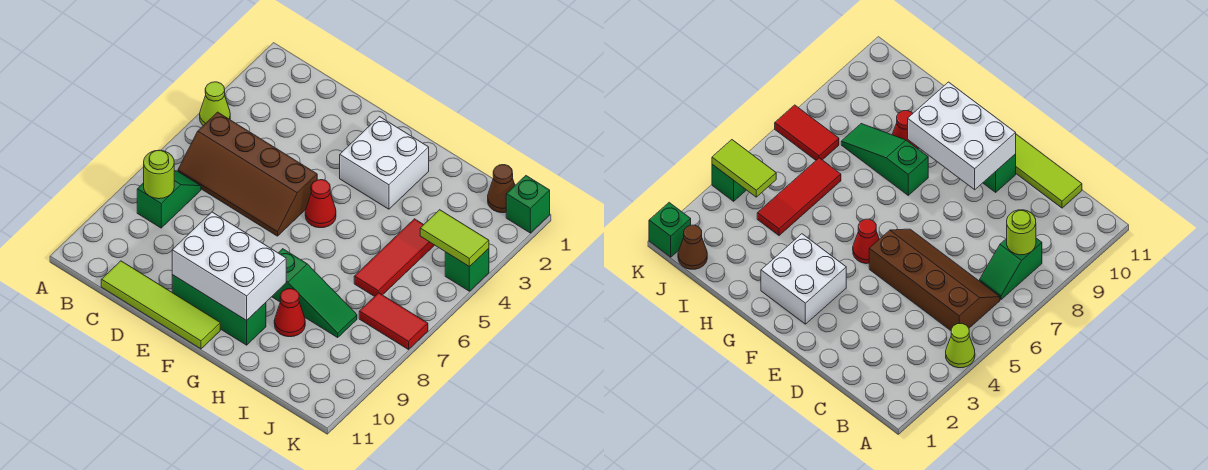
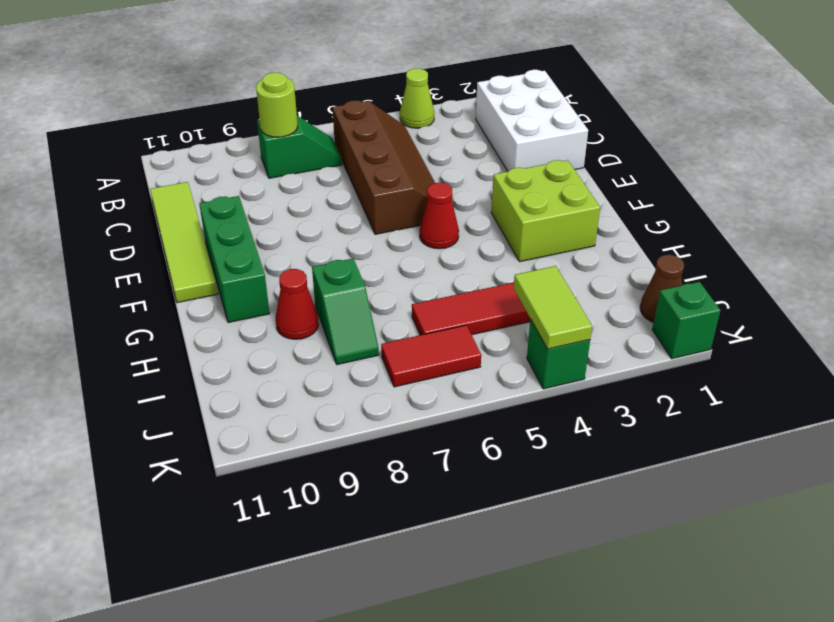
brown 2x4 slope [178,112,317,236] -> brown 2x4 slope turned to [333,100,435,234]
white 2x3 brick [172,212,286,320] -> white 2x3 brick moved to [476,70,588,171]
white 2x2 brick [340,117,429,209] -> lime 2x2 brick [491,160,600,262]
green 1x3 slope [272,249,357,337] -> green 1x2 slope [312,258,379,365]
red 1x2 tile [359,293,428,350] -> red 1x2 tile turned to [381,325,481,387]

